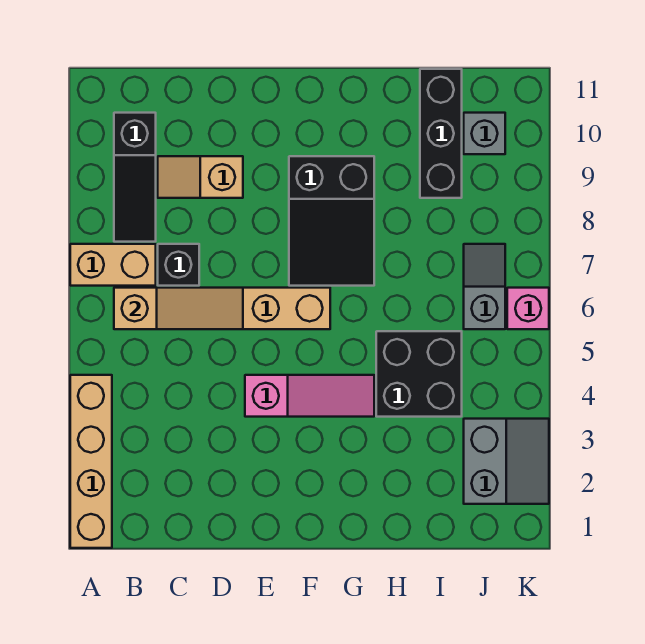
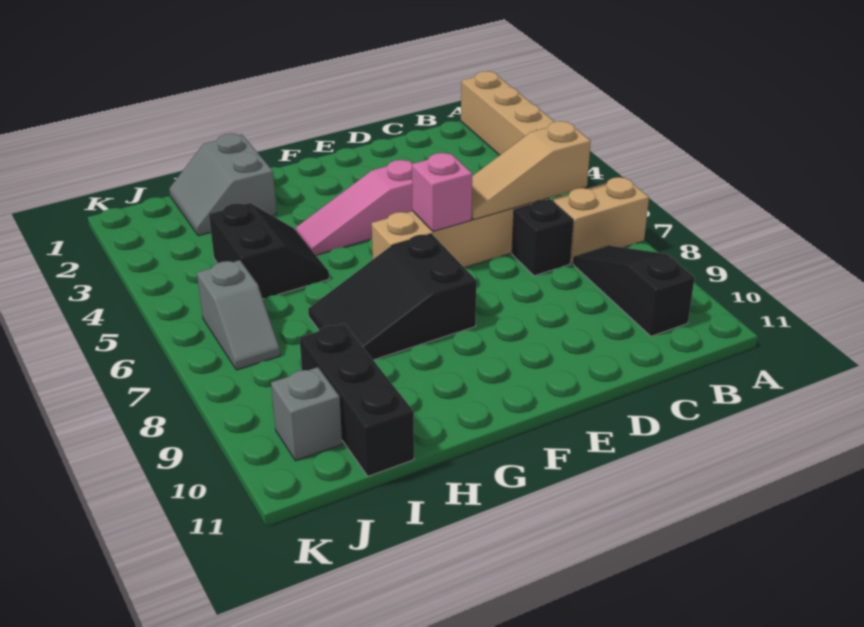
tan 1x2 slope [158,156,243,198] -> none
black 2x3 slope [289,156,374,286] -> black 2x3 slope turned to [308,234,477,360]
black 2x2 brick [376,331,462,417] -> black 2x2 slope [209,203,329,299]
grey 2x2 slope [464,419,549,504] -> grey 2x2 slope moved to [169,133,277,236]
pink 1x1 brick [507,288,549,329] -> pink 1x1 brick moved to [412,153,472,232]

